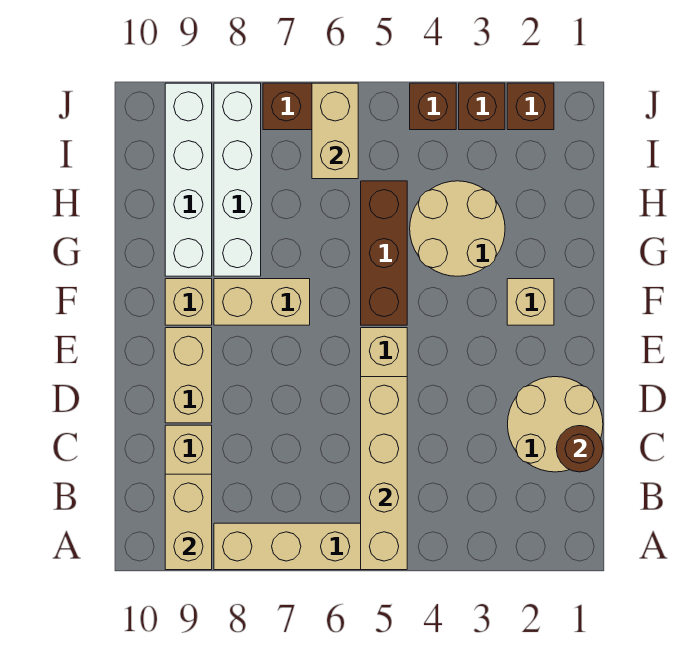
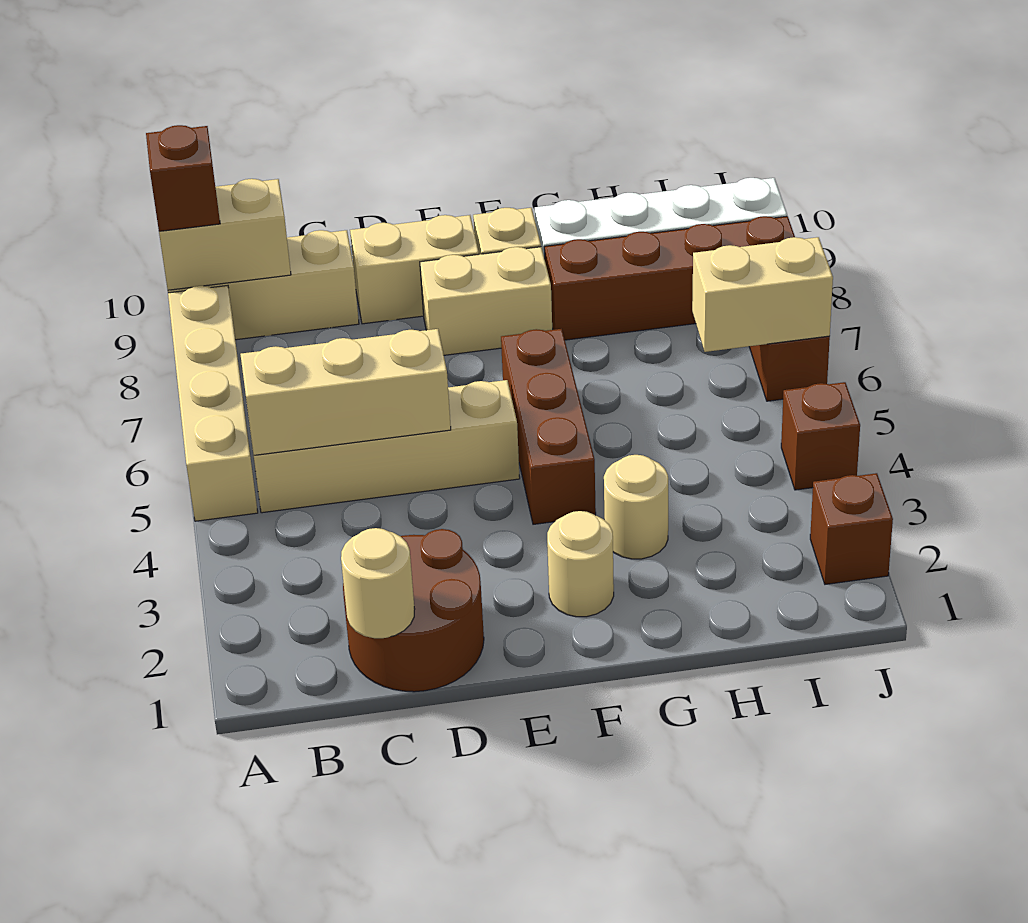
tan 1x4 brick [361,377,407,570] -> tan 1x3 brick [240,329,451,455]
tan 2x2 round brick [508,377,603,472] -> brown 2x2 round brick [343,529,484,692]
brown 1x1 round brick [556,426,603,472] -> tan 1x1 round brick [341,528,415,638]
tan 1x1 brick [507,279,554,325] -> tan 1x1 round brick [547,511,614,617]
brown 1x3 brick [361,181,407,325] -> brown 1x3 brick turned to [501,329,596,524]
tan 1x2 brick [214,279,310,325] -> tan 1x2 brick turned to [420,247,552,355]
tan 2x2 round brick [410,181,505,276] -> tan 1x1 round brick [604,455,668,559]
white 1x4 brick [214,83,261,276] -> brown 1x4 brick [544,216,795,340]
brown 1x1 brick [459,83,505,130] -> brown 1x1 brick moved to [146,125,220,231]

